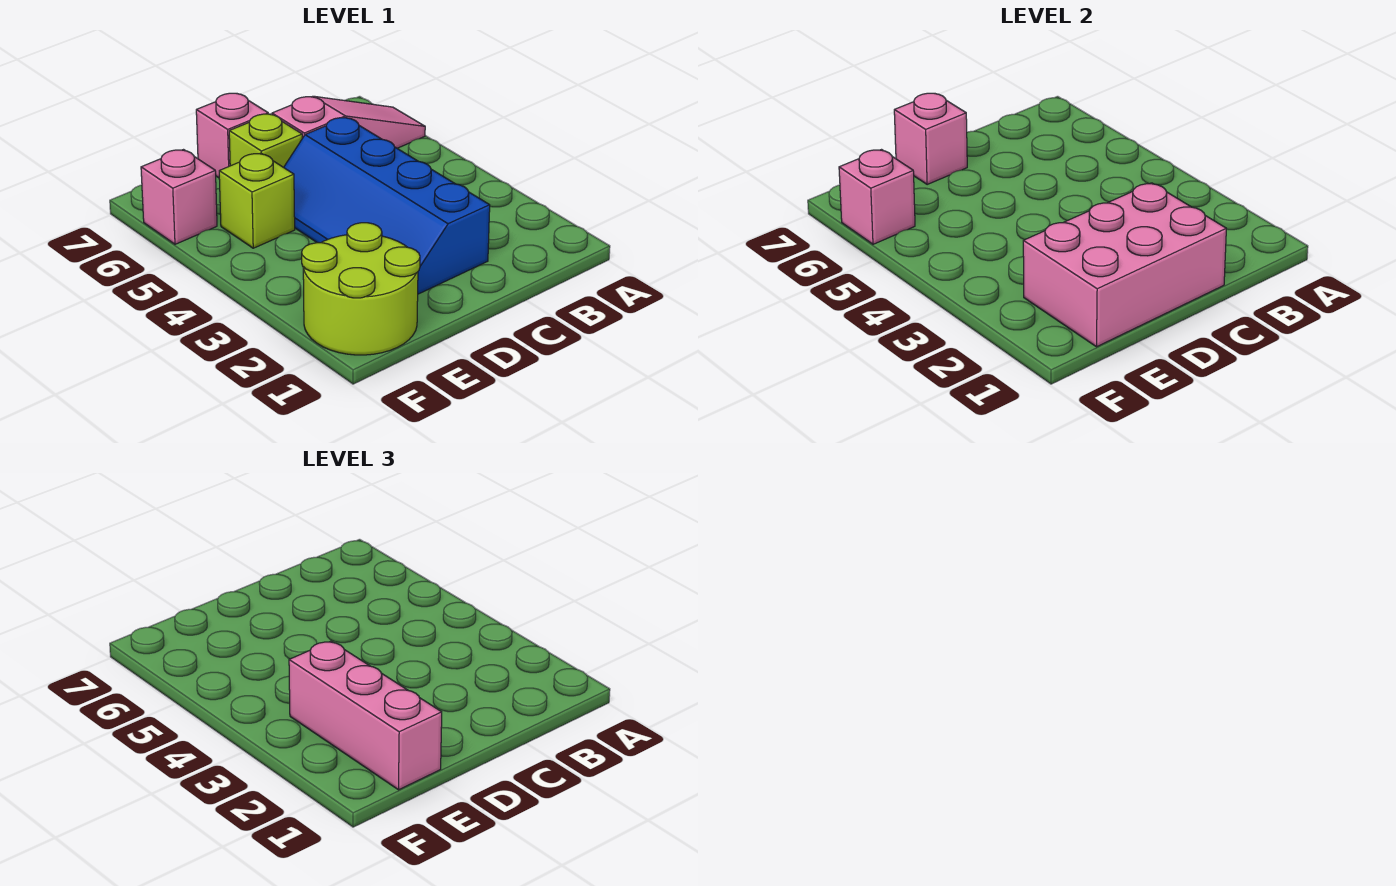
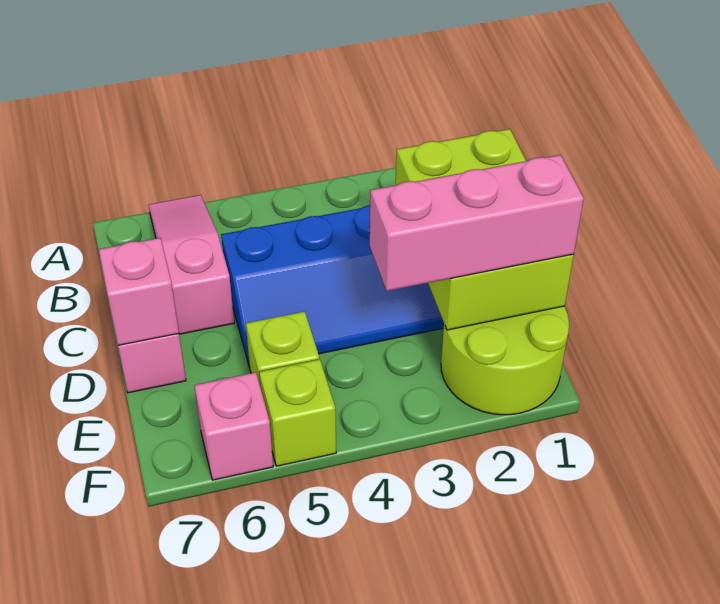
pink 2x3 brick [1023,183,1226,347] -> lime 2x3 brick [396,129,574,330]
lime 1x1 brick [229,114,302,167] -> lime 1x1 brick moved to [259,359,336,466]
pink 1x1 brick [839,150,915,244] -> none

